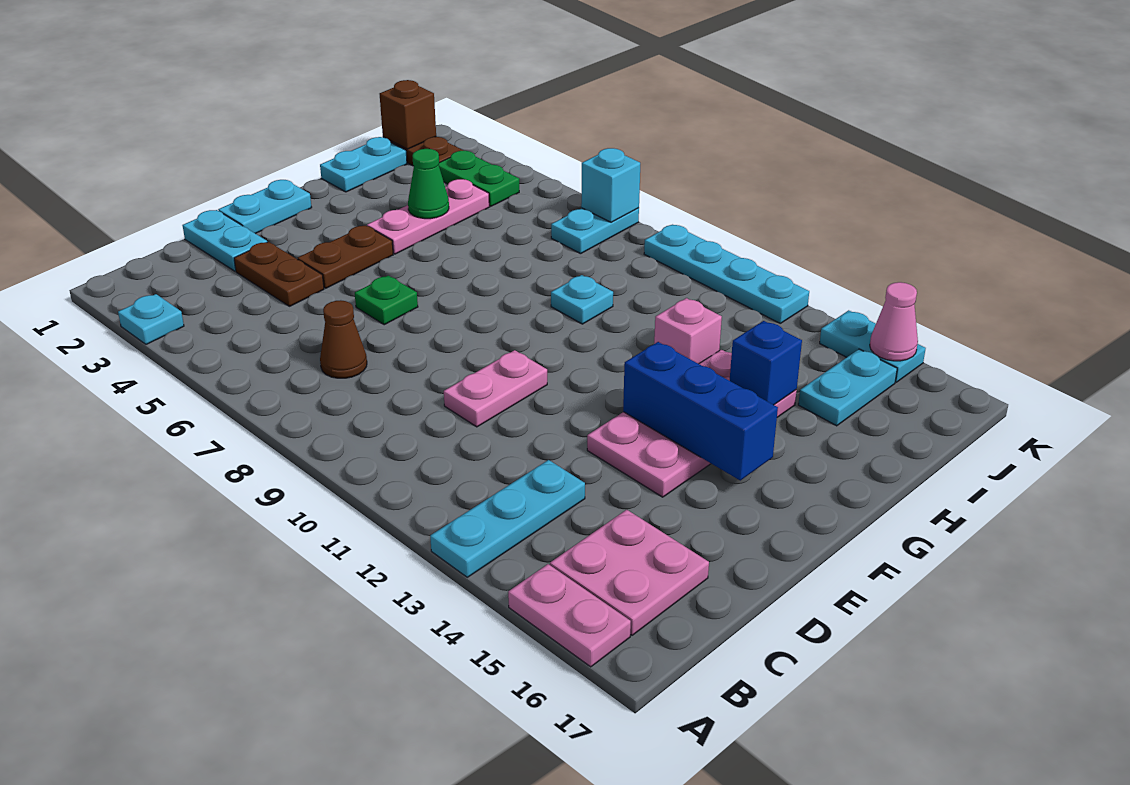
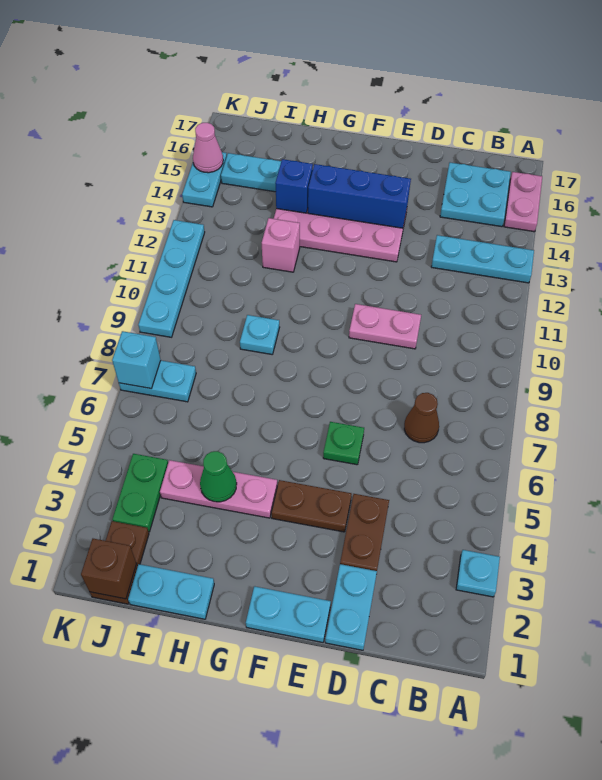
pink 2x2 plate [550,510,709,635] -> cyan 2x2 plate [440,163,511,227]
blue 1x3 brick [623,342,778,480] -> blue 1x3 brick turned to [308,164,411,228]

